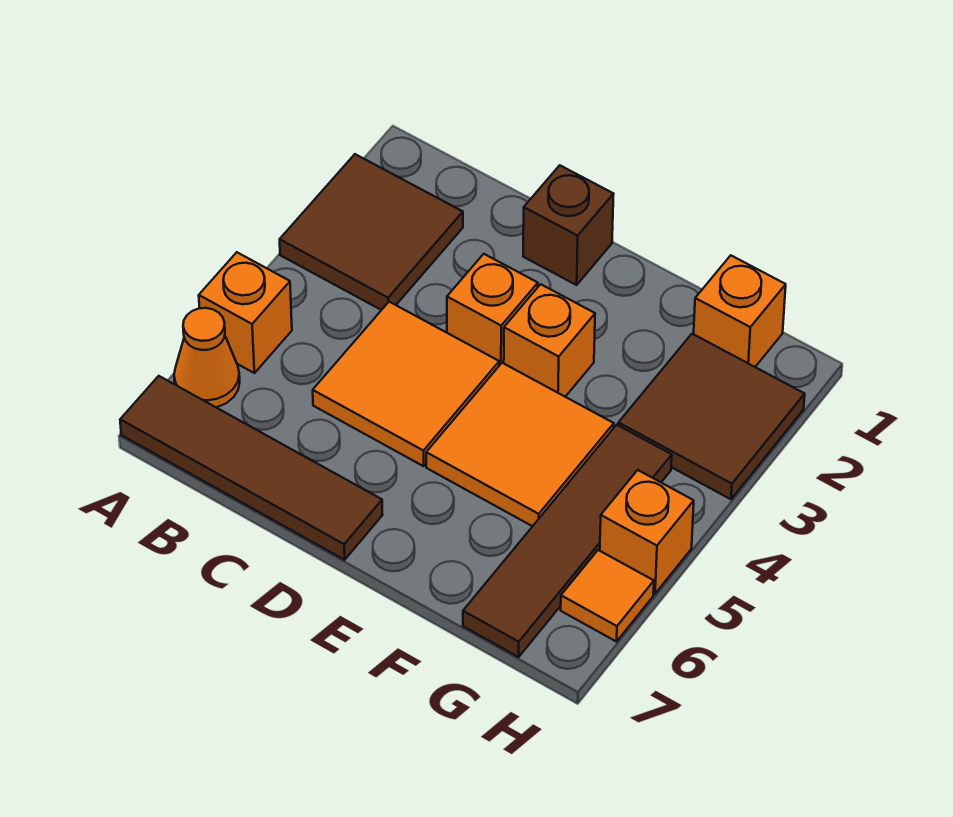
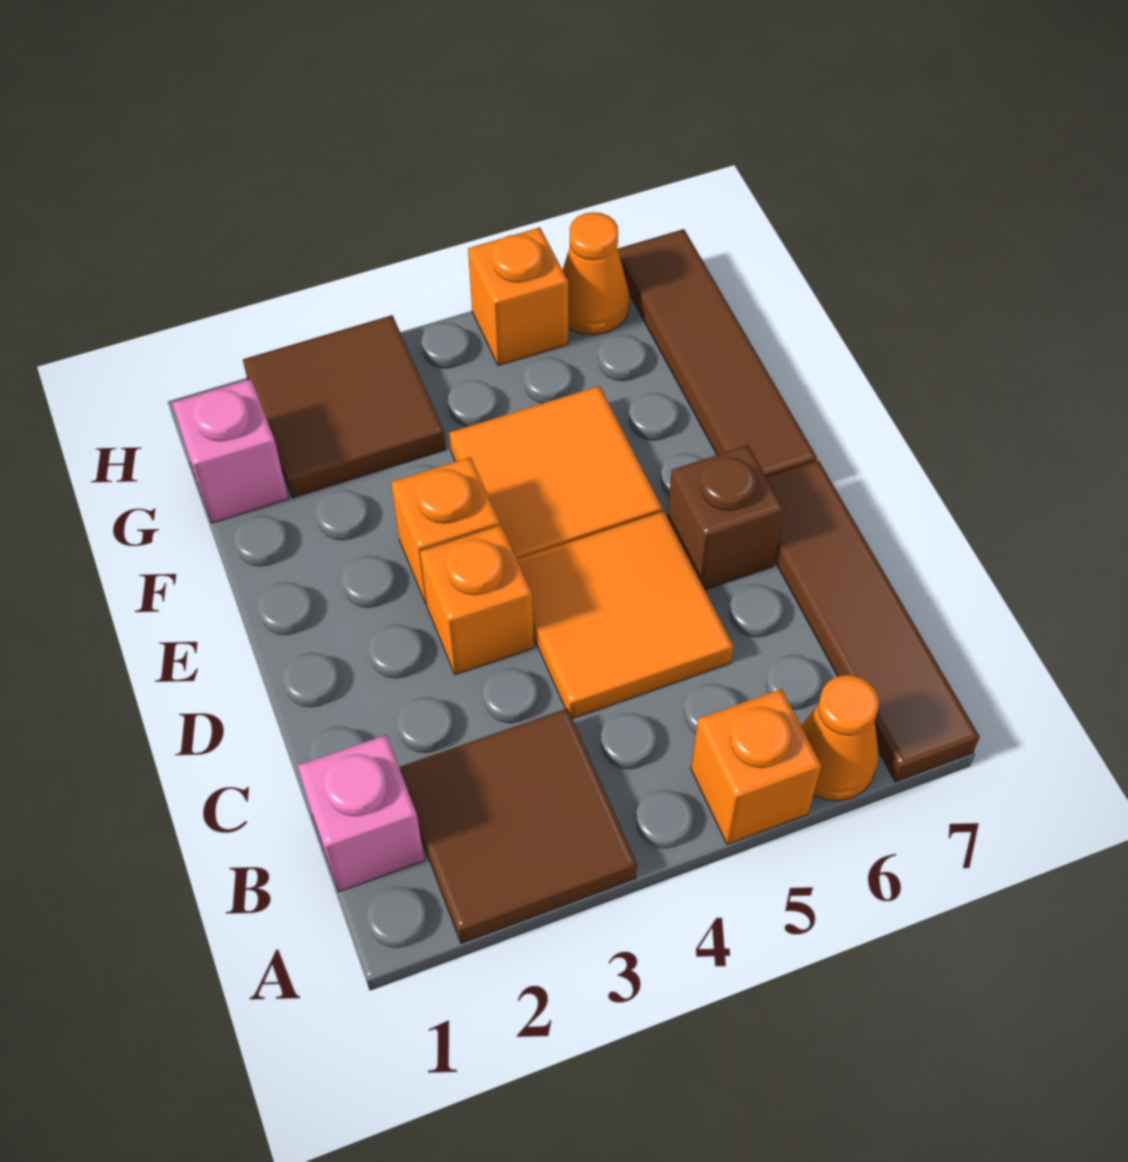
none -> pink 1x1 brick [298,735,425,892]
brown 1x1 brick [523,165,614,285] -> brown 1x1 brick moved to [667,445,784,590]
orange 1x1 brick [694,255,786,367] -> pink 1x1 brick [172,379,288,523]
brown 1x4 tile [463,425,672,657] -> brown 1x4 tile turned to [618,229,817,477]
orange 1x1 tile [561,550,654,642] -> orange 1x1 cone [563,212,630,335]

